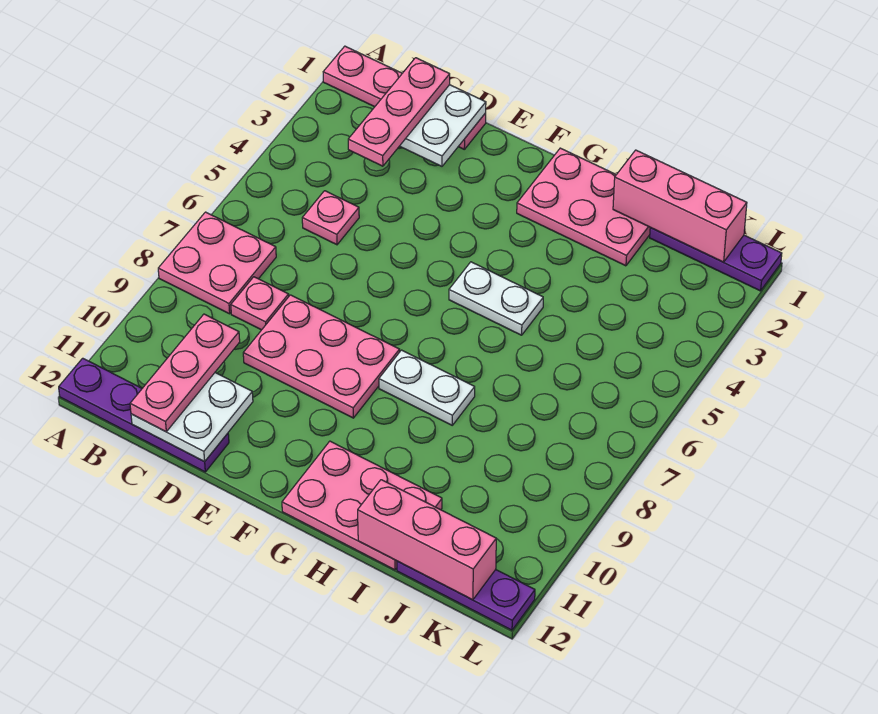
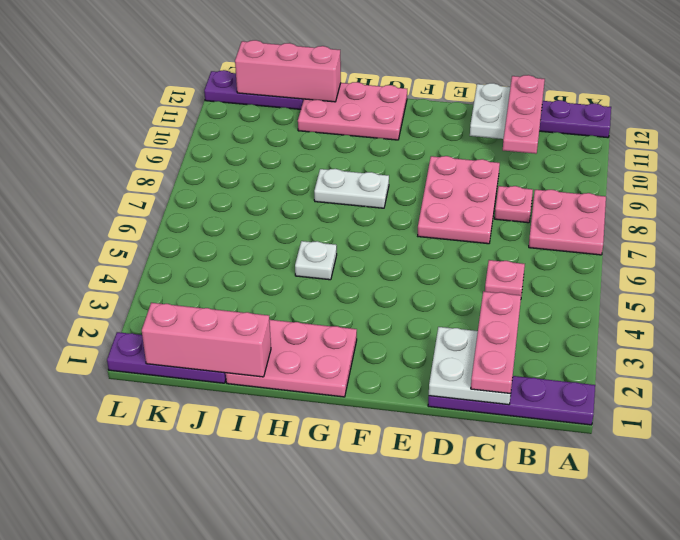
pink 1x4 plate [323,46,486,149] -> purple 1x4 plate [428,376,595,425]
pink 2x3 plate [243,295,400,418] -> pink 2x3 plate turned to [418,156,500,244]
white 1x2 plate [449,262,543,335] -> white 1x1 plate [295,241,337,280]

